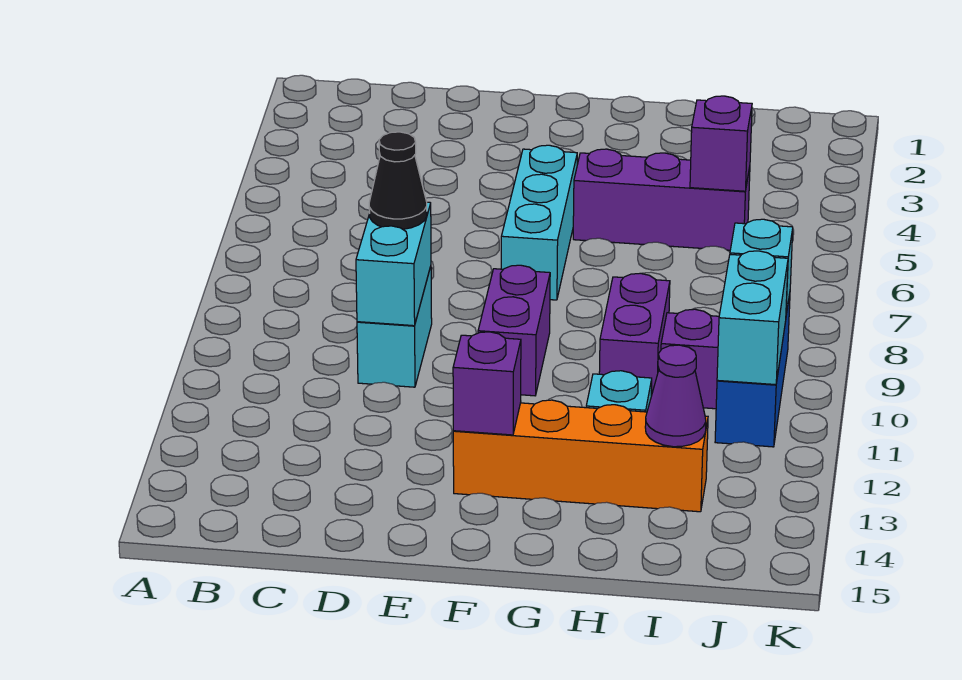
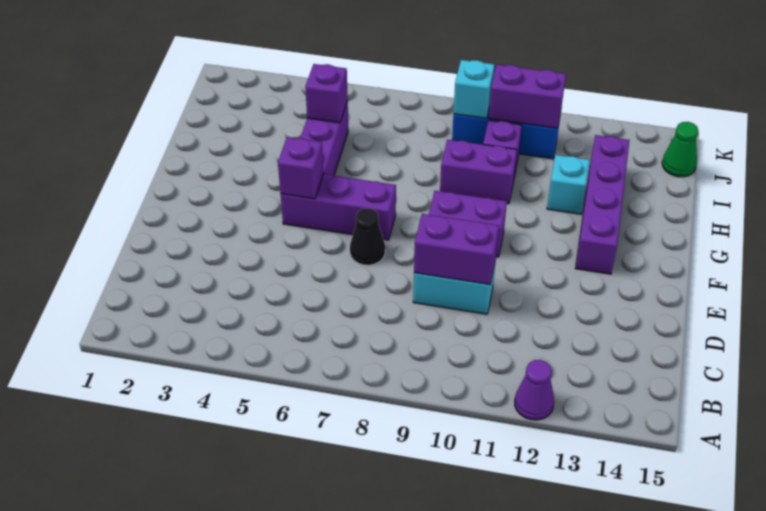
cyan 1x2 brick [356,202,431,326] -> purple 1x2 brick [414,214,499,285]
black 1x1 cone [369,132,427,229] -> black 1x1 cone moved to [350,208,385,265]
cyan 1x3 brick [501,145,577,300] -> purple 1x3 brick [281,174,396,240]
orange 1x4 brick [453,400,708,512] -> purple 1x4 brick [575,135,630,274]
purple 1x1 brick [453,332,521,435] -> purple 1x1 brick moved to [278,137,323,199]
purple 1x1 cone [645,345,706,447] -> purple 1x1 cone moved to [515,360,554,420]
cyan 1x2 brick [717,251,788,385] -> purple 1x2 brick [489,65,566,128]
none -> green 1x1 cone [662,122,698,177]

